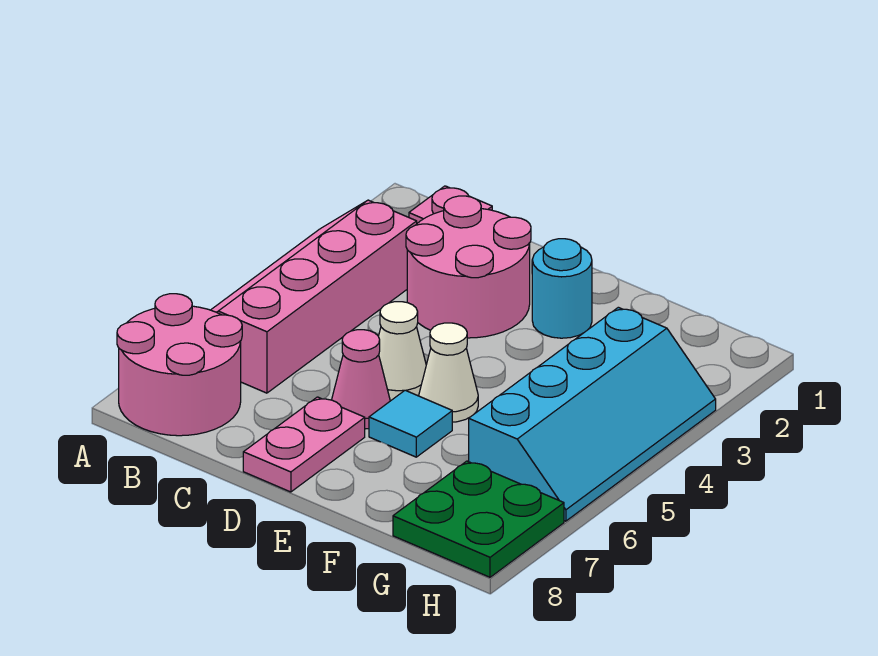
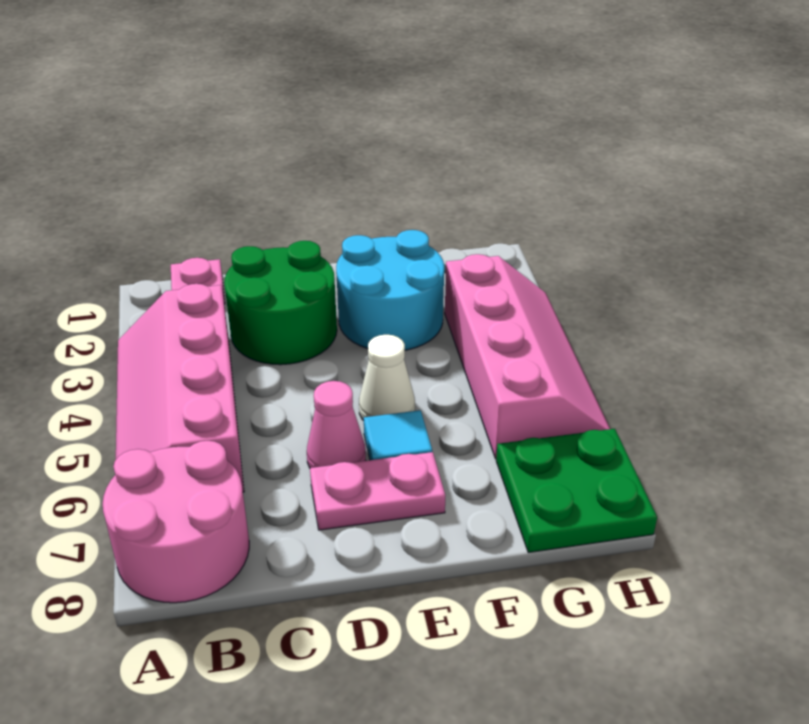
pink 2x2 round brick [406,196,531,338] -> green 2x2 round brick [224,241,337,365]
white 1x1 cone [378,302,426,400] -> none
pink 1x2 plate [243,397,365,492] -> pink 1x2 plate turned to [310,452,446,530]
cyan 1x1 round brick [532,239,592,338] -> cyan 2x2 round brick [336,230,444,350]
cyan 2x4 slope [469,307,716,521] -> pink 2x4 slope [445,254,610,459]

